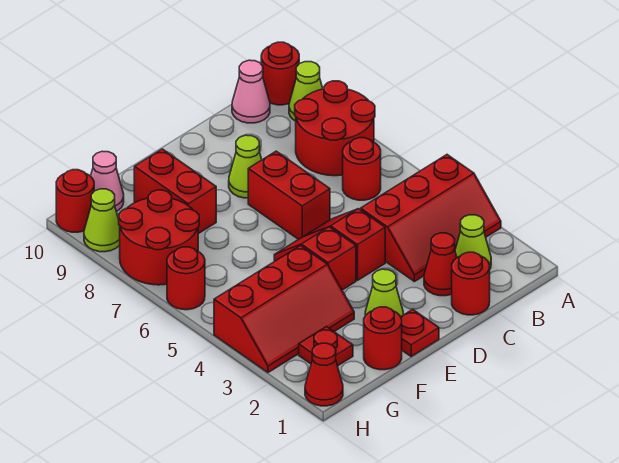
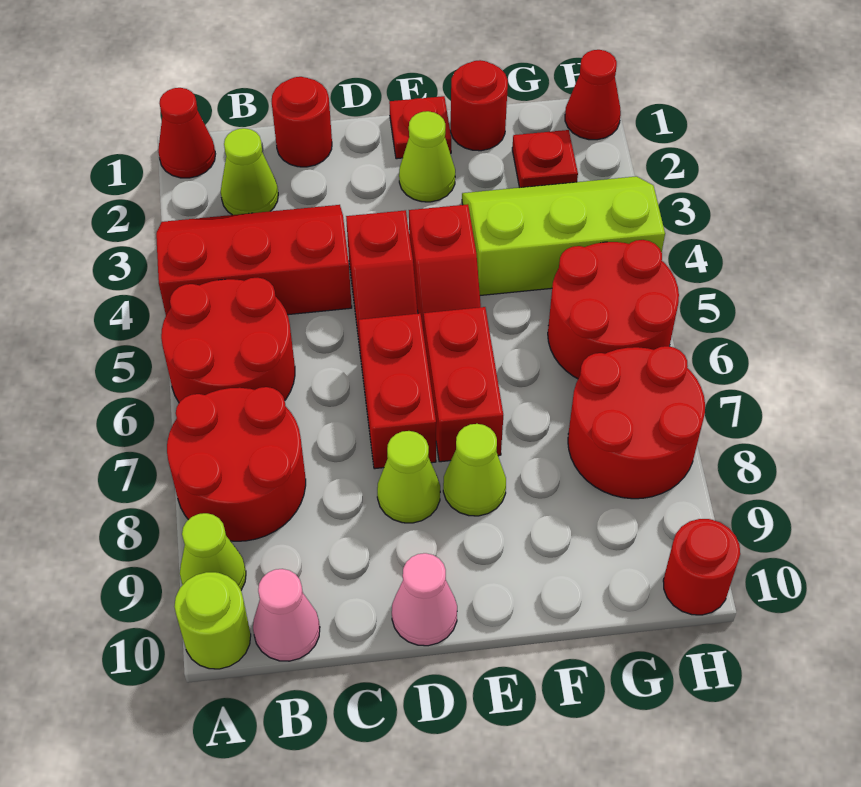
red 1x1 round brick [261,42,299,105] -> lime 1x1 round brick [174,572,251,669]
red 1x1 round brick [343,138,381,200] -> red 2x2 round brick [161,278,295,402]
red 1x1 cone [424,233,457,296] -> red 1x1 cone moved to [158,88,215,178]
red 2x3 slope [214,246,354,372] -> lime 2x3 slope [462,176,665,295]
red 1x2 brick [134,149,216,234] -> red 1x2 brick moved to [424,307,503,462]
pink 1x1 cone [91,151,124,211] -> pink 1x1 cone moved to [392,553,457,646]
red 1x1 round brick [167,247,205,310] -> red 2x2 round brick [548,240,679,379]
lime 1x1 cone [84,189,120,252] -> lime 1x1 cone moved to [443,424,506,516]

